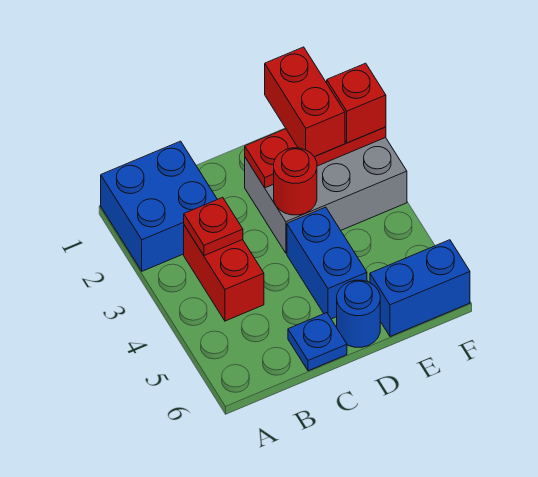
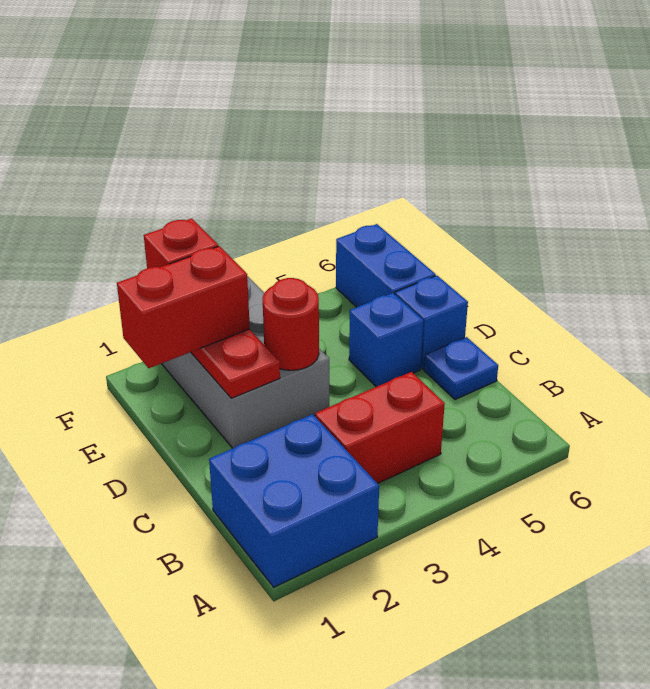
red 1x1 plate [184,197,243,256] -> none
blue 1x2 brick [287,207,367,319] -> blue 1x1 brick [349,293,423,387]
blue 1x1 round brick [337,280,380,347] -> blue 1x1 brick [395,276,468,369]

